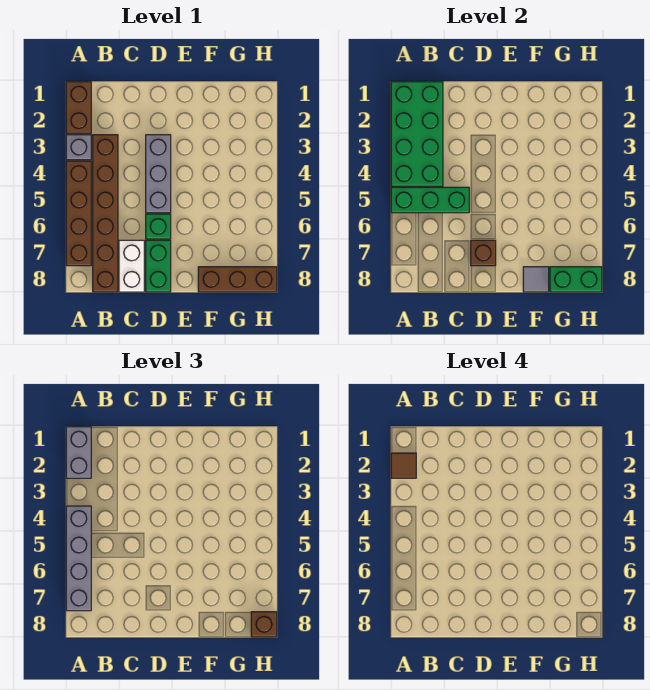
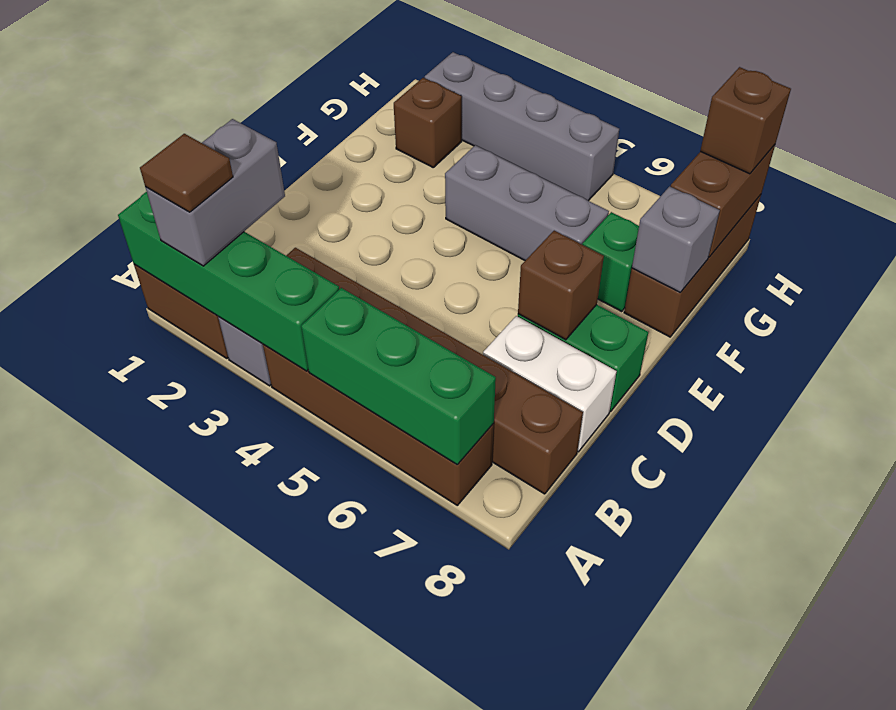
green 2x4 brick [391,82,443,186] -> green 1x4 brick [118,192,339,371]
grey 1x2 brick [66,427,91,478] -> grey 1x2 brick turned to [145,119,285,266]
grey 1x4 brick [66,506,91,611] -> grey 1x4 brick moved to [425,52,619,201]
green 1x3 brick [391,187,469,213] -> green 1x3 brick turned to [301,288,496,464]
grey 1x3 brick [146,135,171,213] -> grey 1x3 brick moved to [445,145,609,260]
green 1x1 brick [146,214,171,239] -> green 1x1 brick moved to [582,212,639,311]
grey 1x1 tile [523,267,549,292] -> grey 1x1 brick [632,186,720,292]
none -> brown 1x1 brick [394,78,462,167]
green 1x2 brick [550,267,602,292] -> brown 1x2 brick [671,145,775,257]

